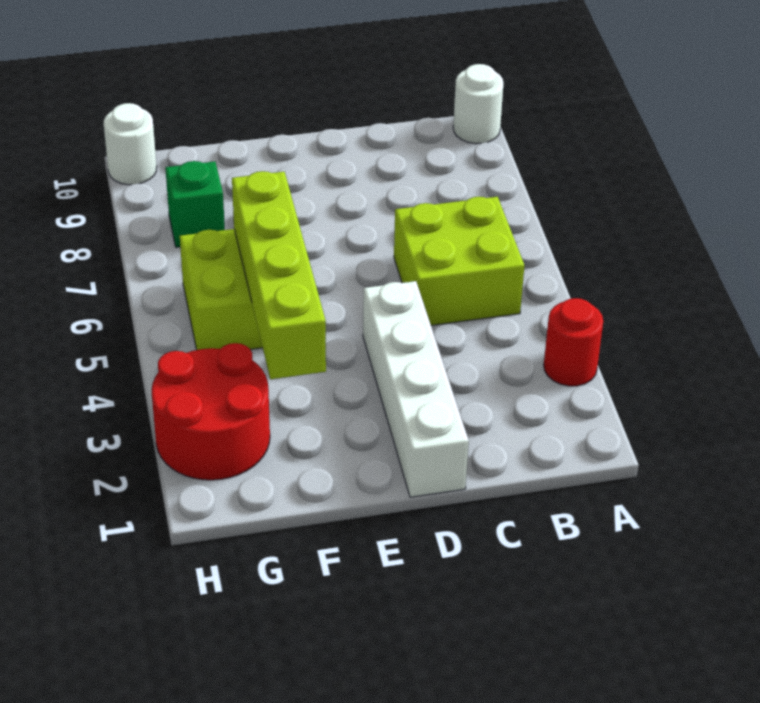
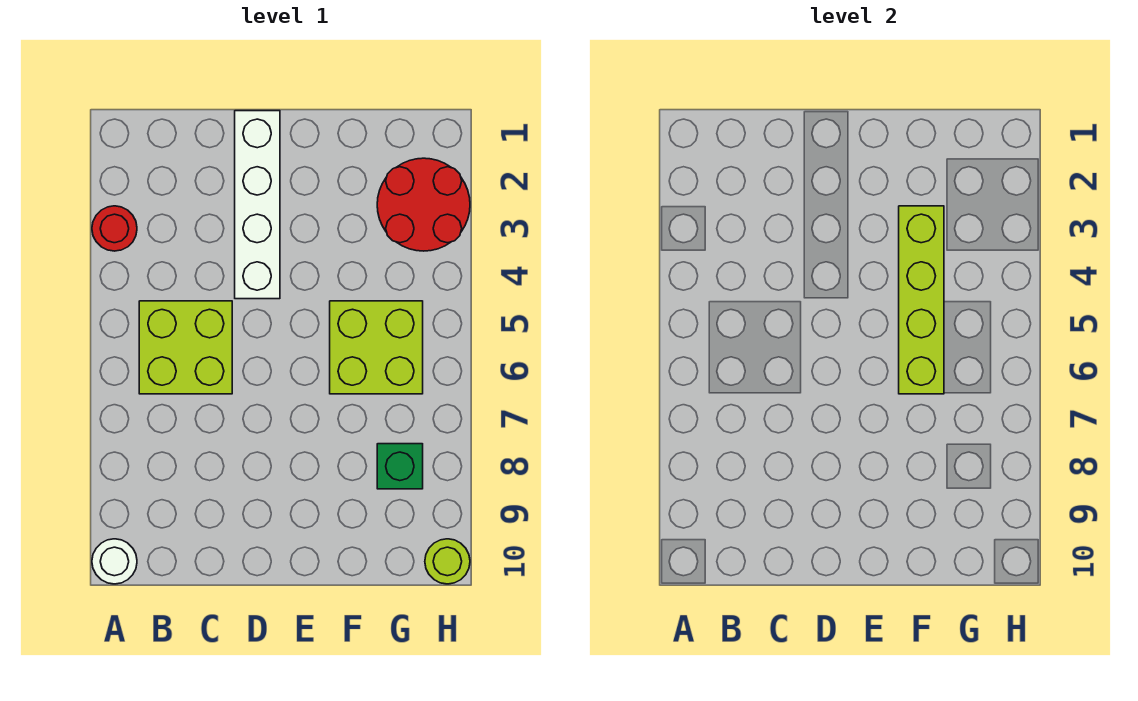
white 1x1 round brick [104,103,157,185] -> lime 1x1 round brick [425,539,470,584]

